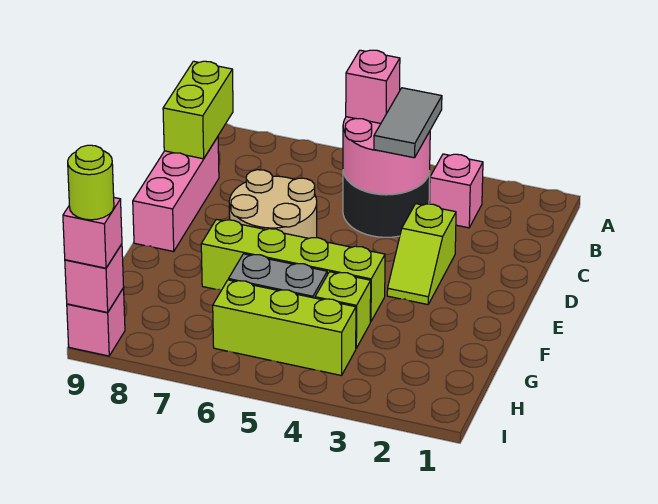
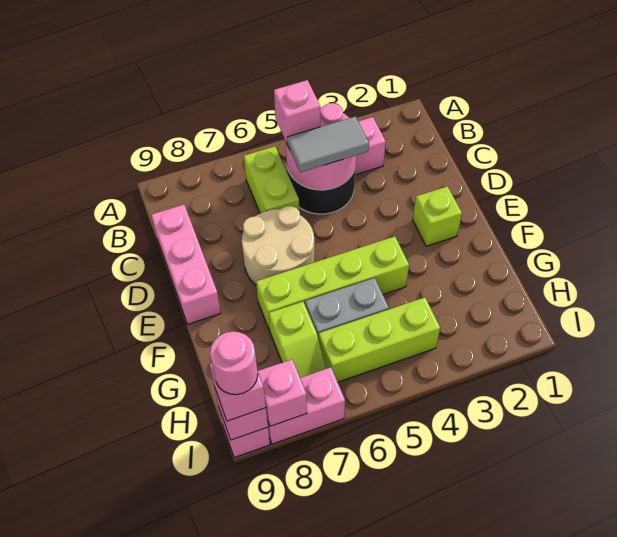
grey 1x2 tile [374,88,442,158] -> grey 1x2 tile turned to [287,116,369,172]
lime 1x2 brick [163,61,233,159] -> lime 1x2 brick moved to [244,146,299,213]
lime 1x2 slope [387,204,456,305] -> lime 1x2 slope moved to [269,302,326,378]
lime 1x1 brick [315,272,371,348] -> lime 1x1 brick moved to [413,186,462,246]
none -> pink 1x2 brick [267,367,345,444]
none -> pink 1x1 brick [258,359,307,426]
lime 1x1 round brick [68,145,114,220] -> pink 1x1 round brick [210,331,258,395]

